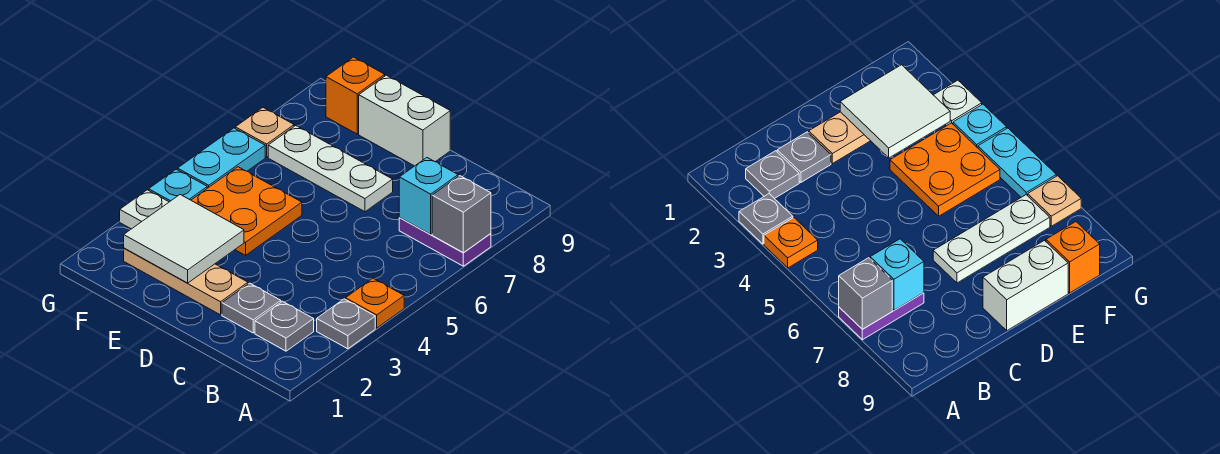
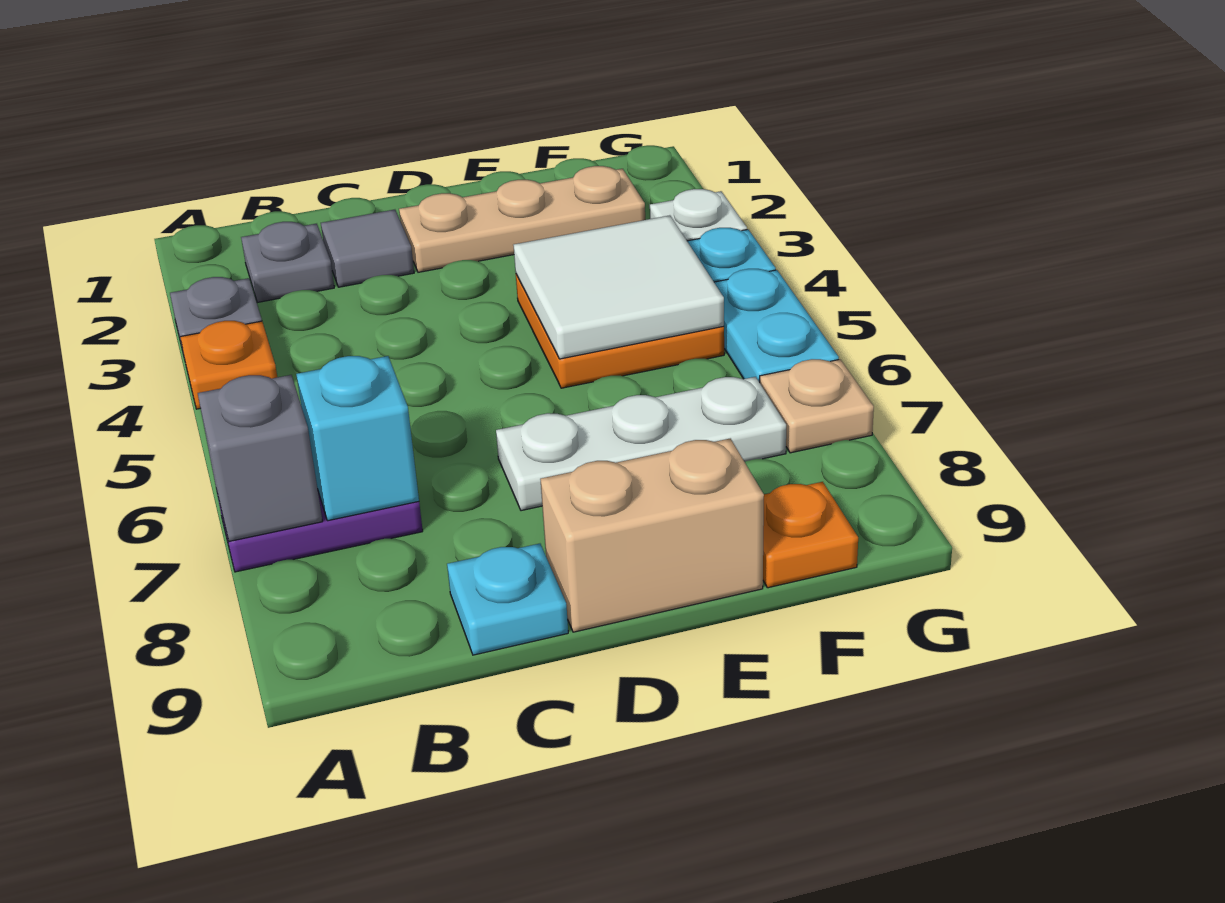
grey 1x1 plate [222,283,281,333] -> grey 1x1 tile [321,210,414,287]
none -> cyan 1x1 plate [447,544,568,655]
white 1x2 brick [359,75,450,166] -> tan 1x2 brick [540,439,764,632]
white 2x2 tile [124,195,244,283] -> white 2x2 tile moved to [513,215,724,359]
orange 1x1 brick [326,57,385,134] -> orange 1x1 plate [763,482,858,588]

